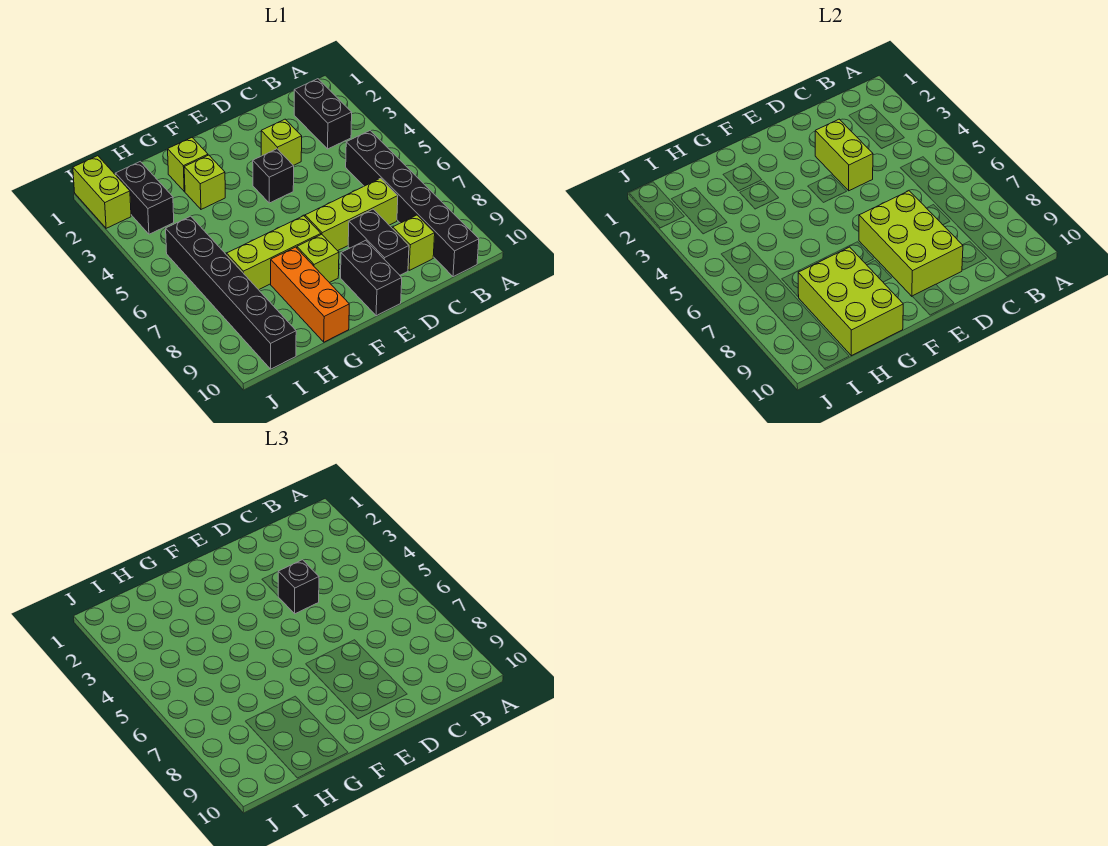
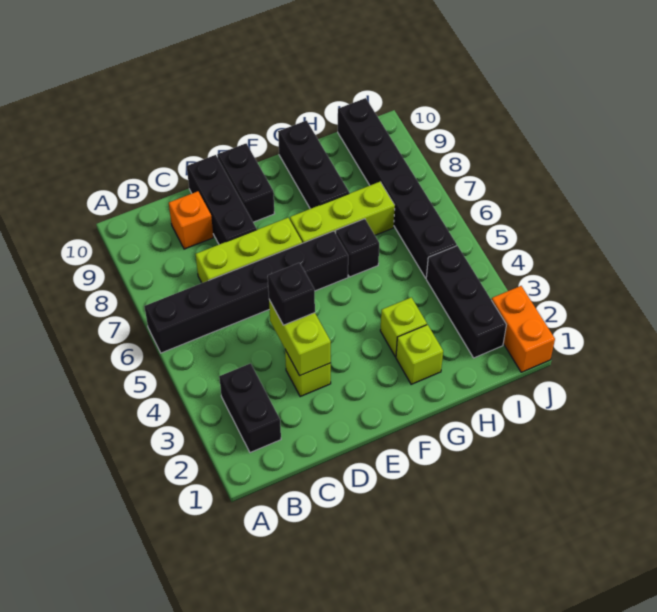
black 1x6 brick [346,131,479,277] -> black 1x6 brick turned to [144,231,348,353]
lime 1x1 brick [393,215,435,271] -> orange 1x1 brick [169,191,213,249]
lime 2x3 brick [859,191,963,296] -> none
black 1x2 brick [348,209,409,275] -> black 1x3 brick [187,155,257,244]
black 1x1 brick [253,149,294,203] -> black 1x1 brick moved to [336,219,379,277]
lime 1x1 brick [297,234,339,283] -> none
orange 1x3 brick [271,247,349,342] -> black 1x3 brick [278,121,349,209]
lime 2x3 brick [798,247,903,356] -> none
black 1x2 brick [115,162,174,234] -> black 1x3 brick [426,246,506,358]
lime 1x2 brick [73,156,131,228] -> orange 1x2 brick [492,286,555,372]

